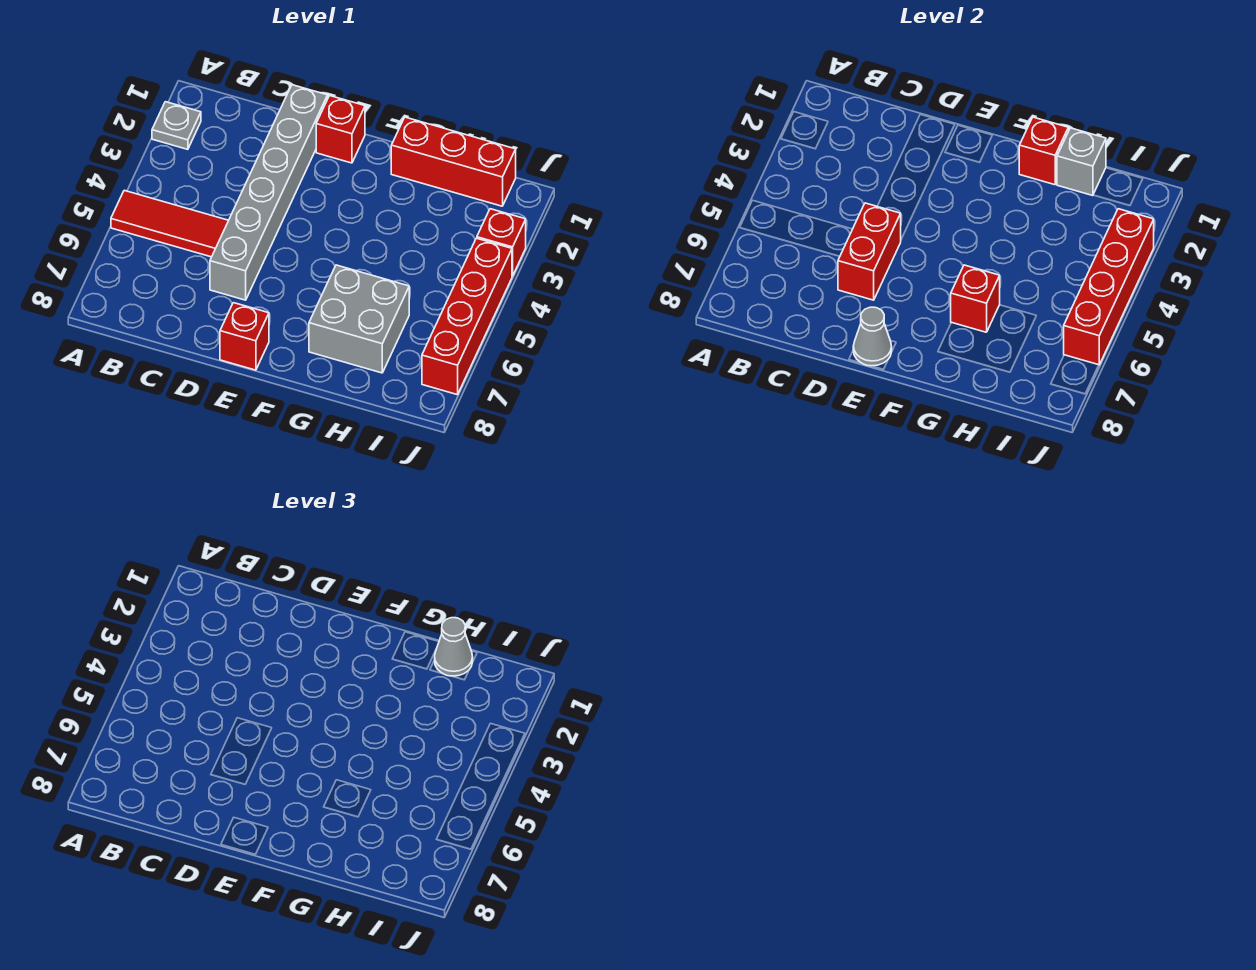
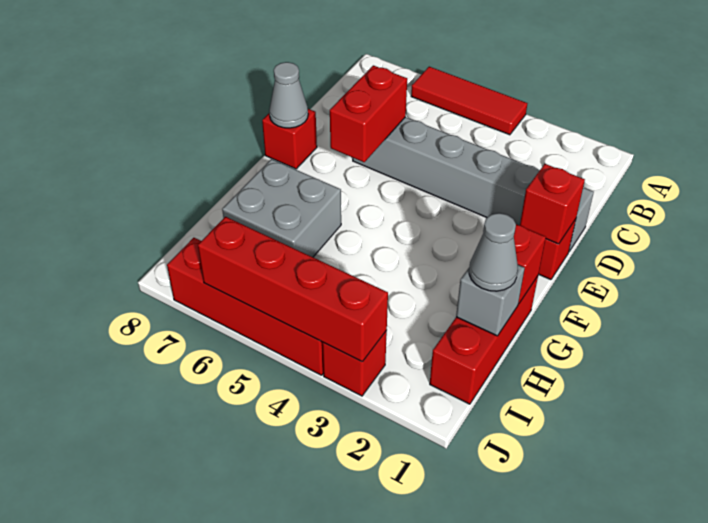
grey 1x1 plate [152,102,201,149] -> none
red 1x3 tile [111,190,228,257] -> red 1x3 tile turned to [411,67,527,135]
red 1x2 brick [838,203,901,300] -> red 1x2 brick turned to [330,65,407,162]
red 1x1 brick [951,265,1000,332] -> red 1x1 brick moved to [520,164,585,244]

